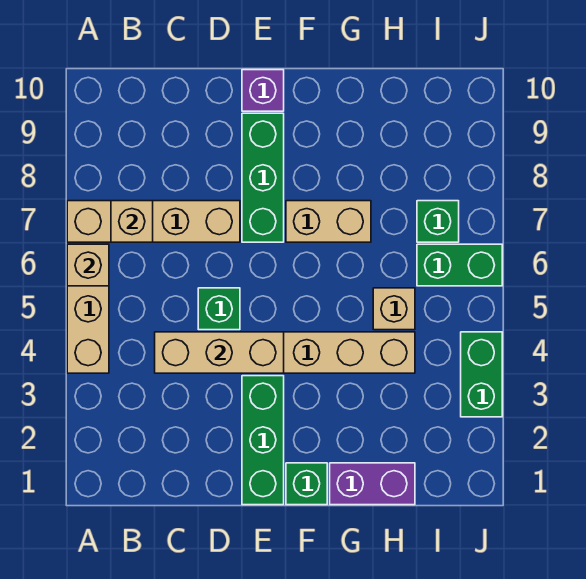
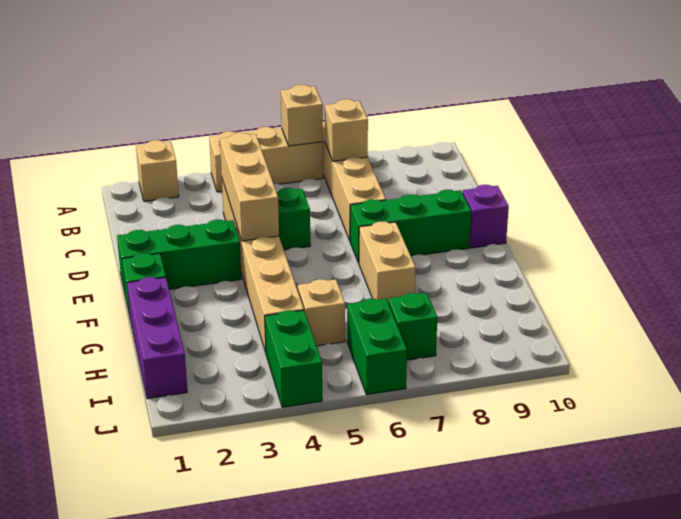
none -> tan 1x1 brick [136,140,179,201]
purple 1x2 brick [330,463,415,505] -> purple 1x3 brick [127,277,187,399]
green 1x2 brick [461,332,502,417] -> green 1x2 brick turned to [265,310,322,407]

